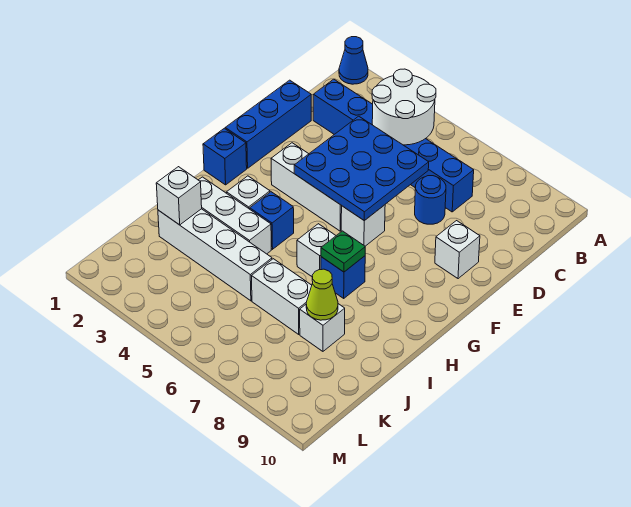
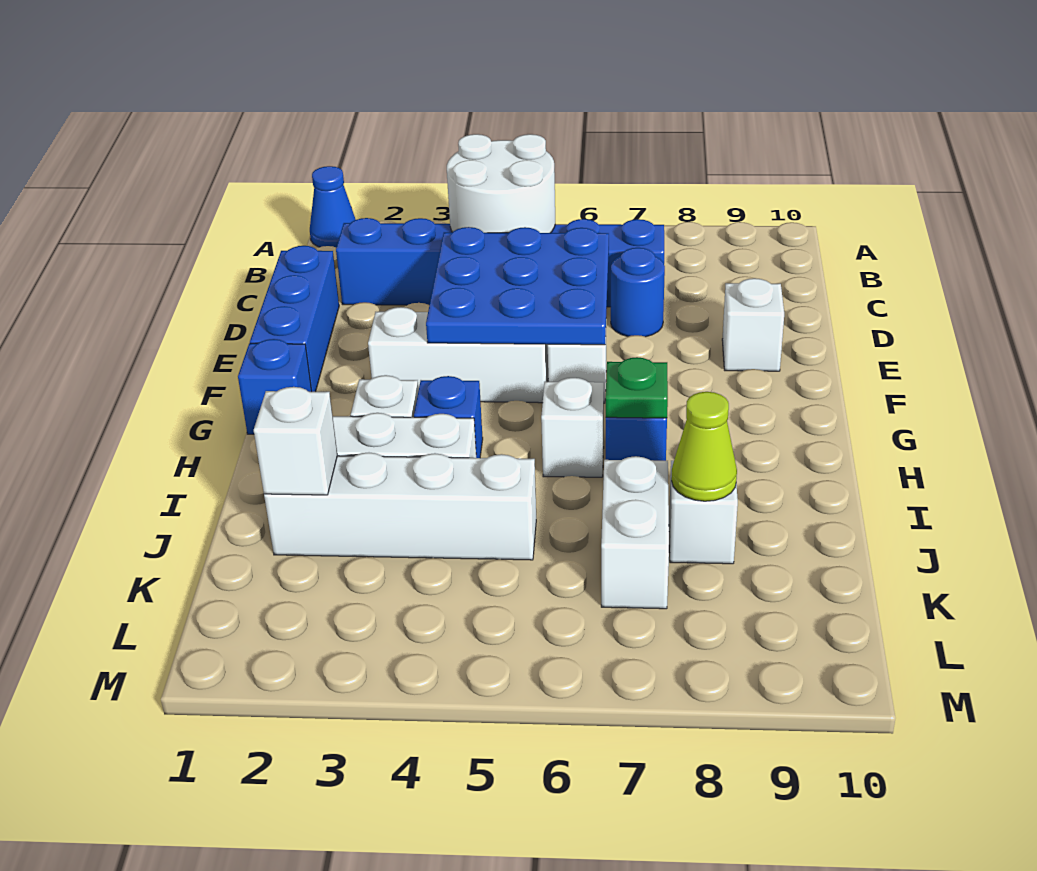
white 1x2 brick [252,259,312,334] -> white 1x2 brick turned to [601,456,669,609]

